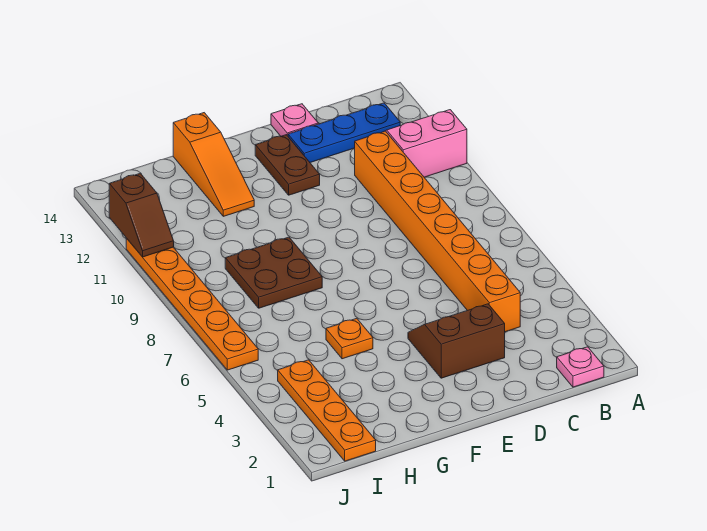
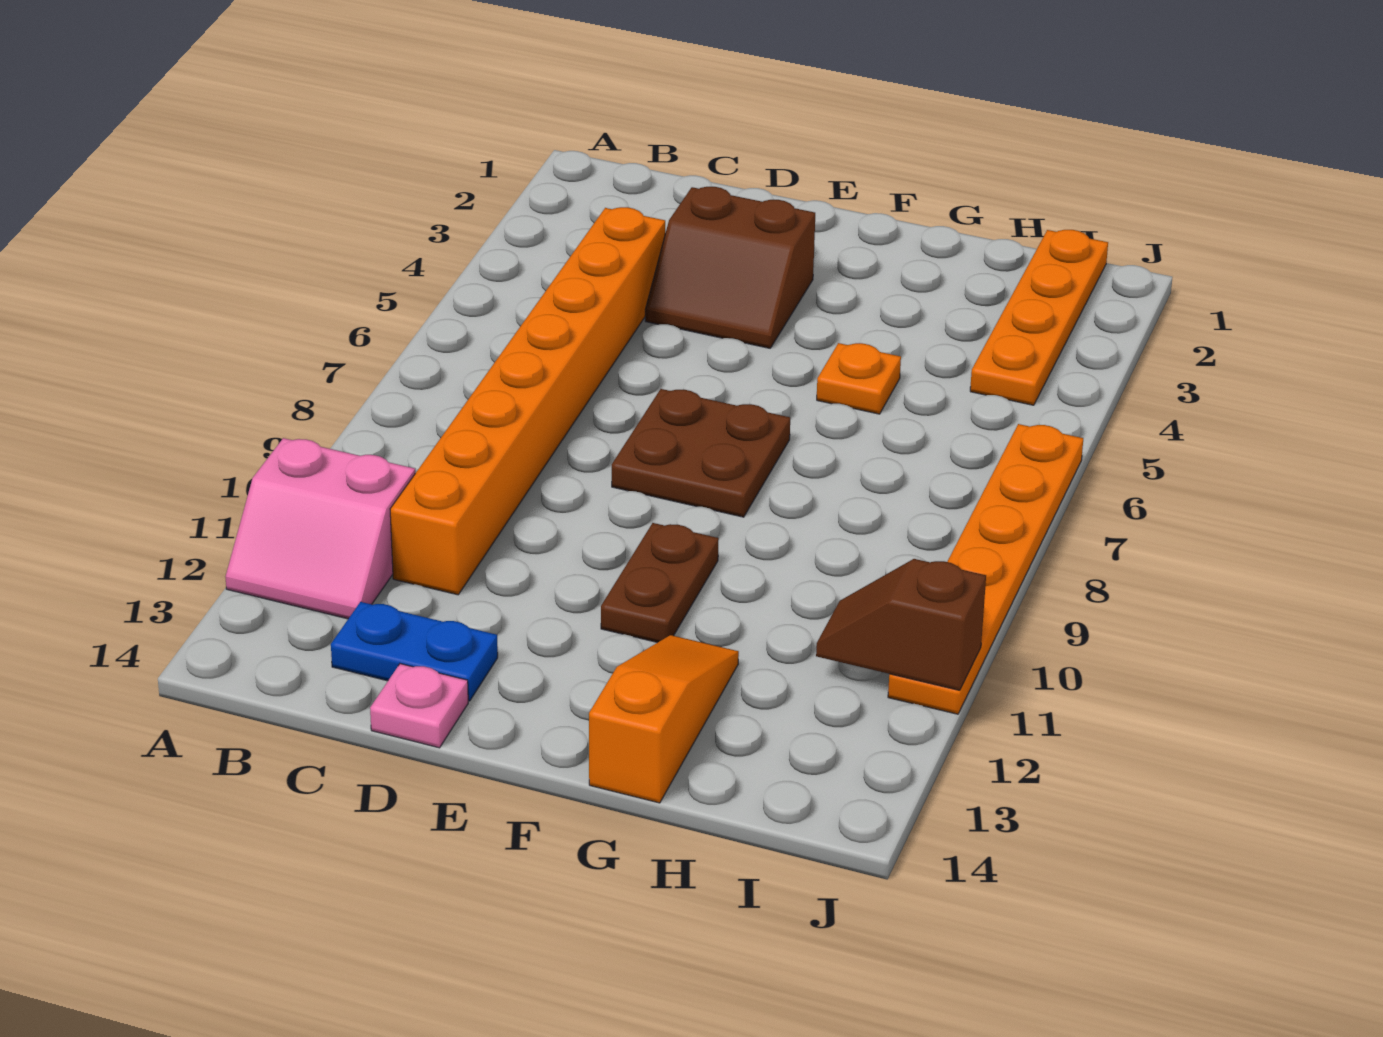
pink 1x1 plate [557,347,604,387] -> none
blue 1x3 plate [288,103,400,162] -> blue 1x2 plate [331,602,498,701]
brown 1x2 plate [255,135,320,195] -> brown 1x2 plate moved to [601,523,719,643]
brown 2x2 plate [225,237,322,308] -> brown 2x2 plate moved to [612,389,790,517]
brown 1x2 slope [109,173,174,257] -> brown 1x2 slope turned to [816,559,986,690]

